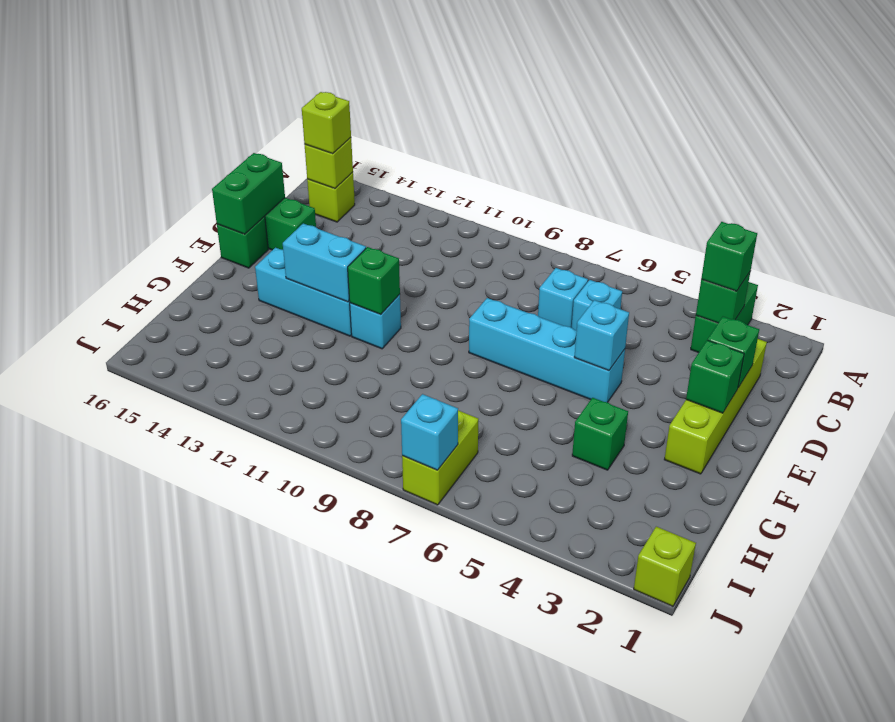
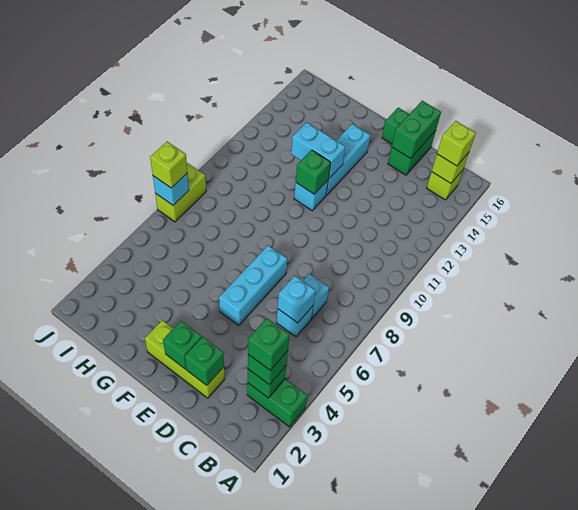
lime 1x4 brick [664,339,767,474] -> lime 1x3 brick [145,320,225,398]
green 1x2 brick [212,153,285,234] -> green 1x2 brick turned to [392,101,441,158]
cyan 1x4 brick [469,298,625,402] -> cyan 1x3 brick [219,245,287,325]
cyan 1x1 brick [574,300,629,370] -> cyan 1x1 brick moved to [278,276,315,323]
cyan 1x2 brick [283,224,366,302] -> cyan 1x2 brick turned to [291,122,345,178]
green 1x1 brick [572,398,628,470] -> green 1x1 brick moved to [248,318,290,370]
lime 1x2 brick [402,410,479,505] -> lime 1x2 brick turned to [155,163,206,222]
lime 1x1 brick [634,527,696,606] -> lime 1x1 brick moved to [150,142,187,188]

